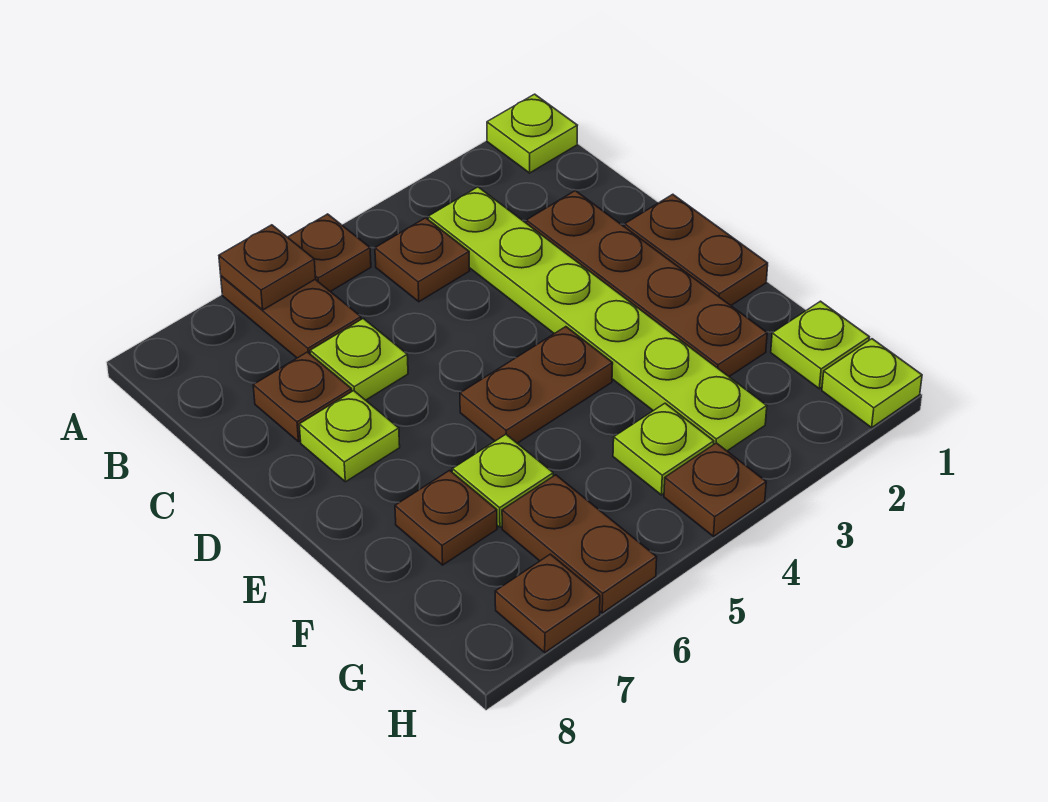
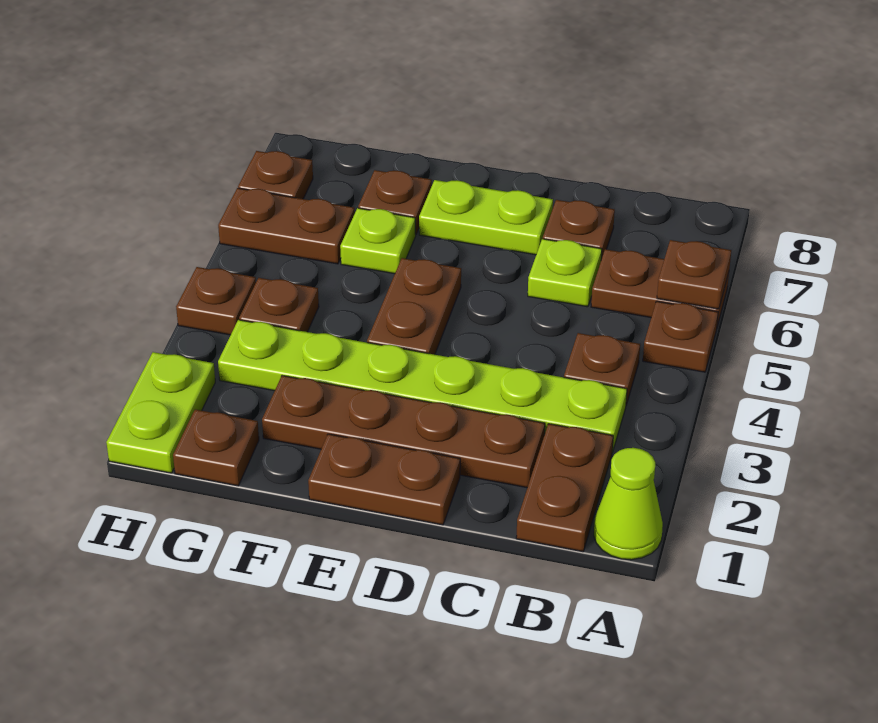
lime 1x1 plate [487,94,577,173] -> lime 1x1 cone [594,448,663,560]
none -> brown 1x2 plate [516,424,613,552]
lime 1x1 plate [299,391,400,482] -> lime 1x2 plate [419,180,553,255]
lime 1x1 plate [771,301,869,389] -> brown 1x1 plate [173,409,259,486]
lime 1x1 plate [613,403,714,495] -> brown 1x1 plate [239,278,319,332]
lime 1x1 plate [822,339,922,428] -> lime 1x2 plate [106,352,215,473]

